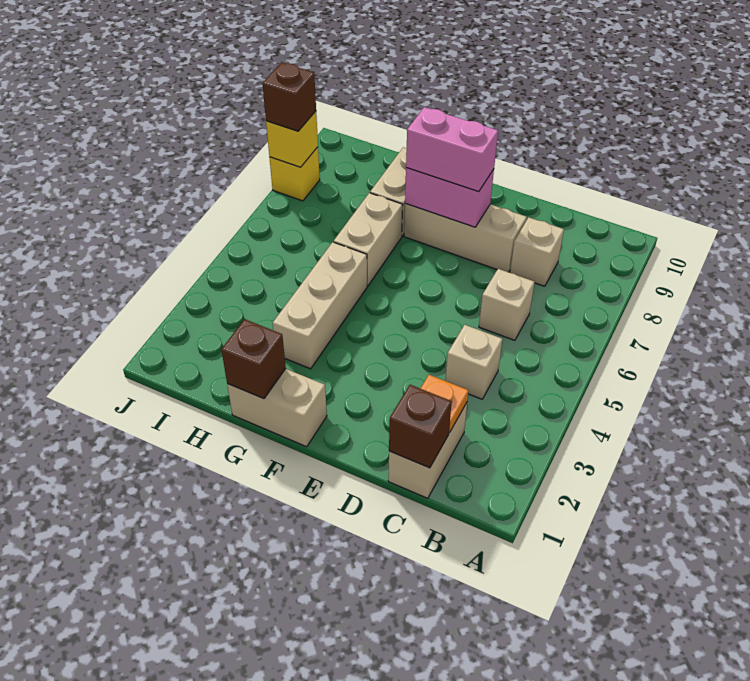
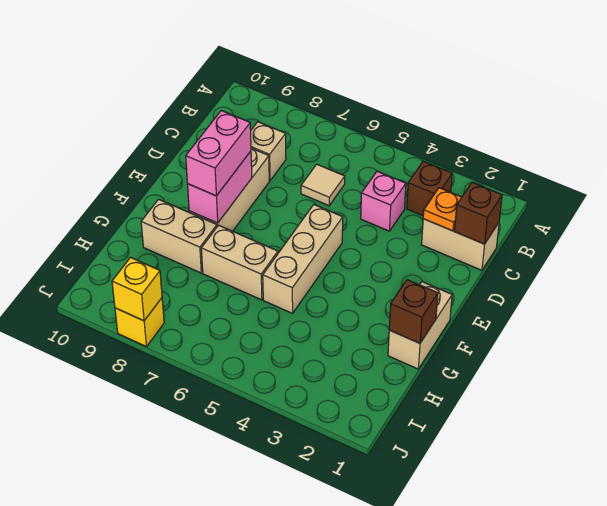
tan 1x1 brick [445,325,502,399] -> pink 1x1 brick [361,171,406,231]
tan 1x1 brick [479,269,535,340] -> tan 1x1 tile [301,164,345,206]
tan 1x3 brick [273,242,367,369] -> tan 1x3 brick turned to [263,205,343,313]
brown 1x1 brick [262,62,316,131] -> brown 1x1 brick moved to [407,161,452,216]

